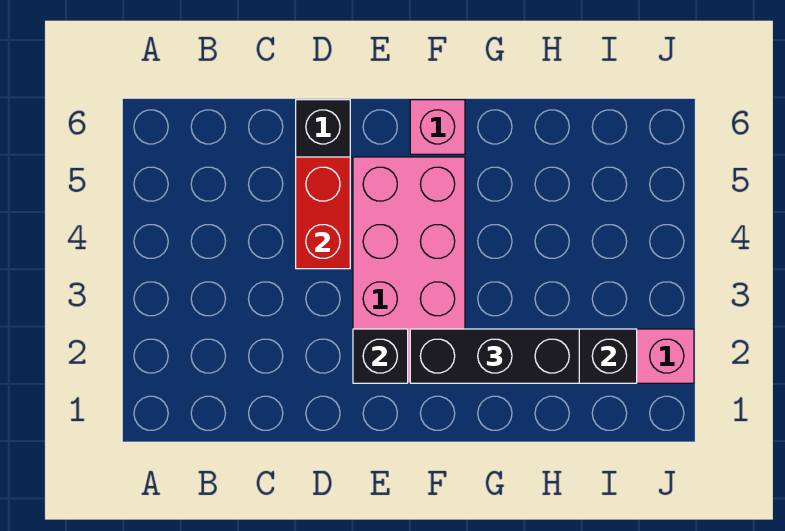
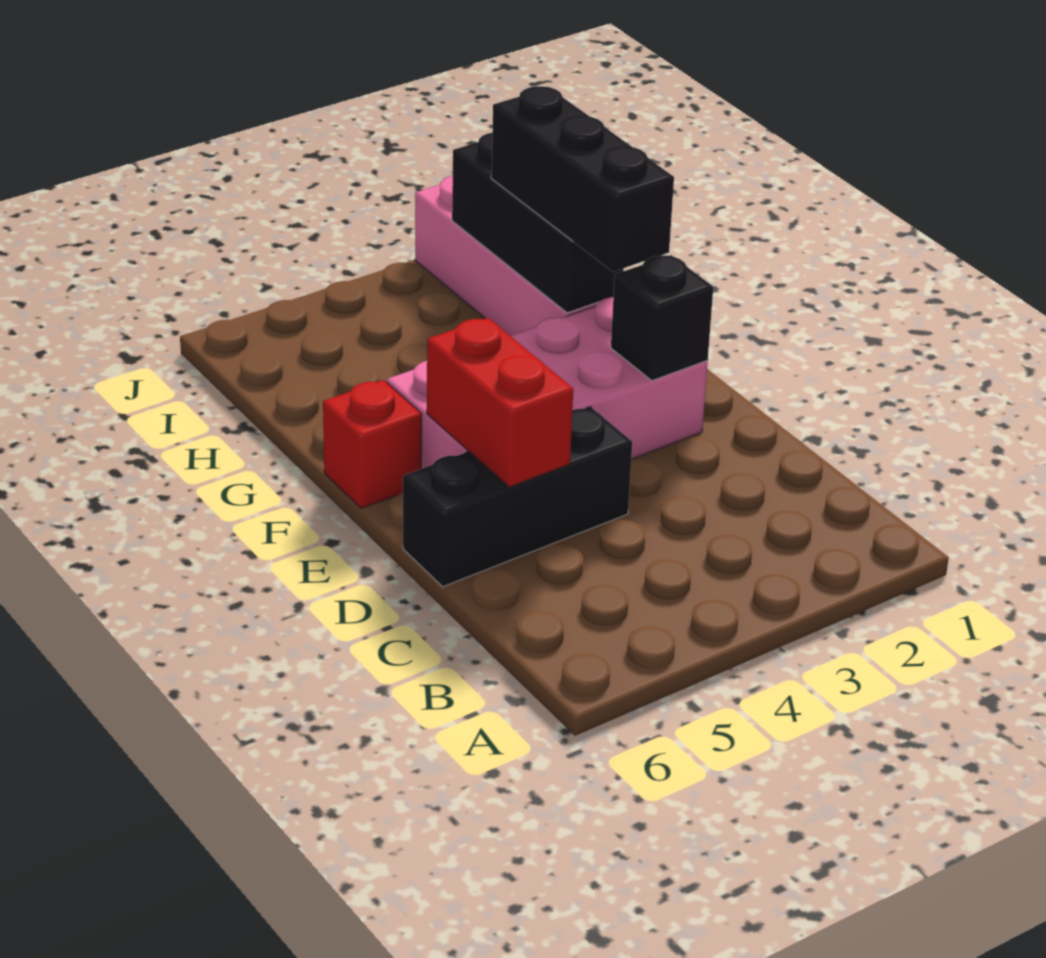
red 1x2 brick [296,157,350,269] -> red 1x2 brick turned to [427,318,573,487]
pink 1x1 brick [410,100,465,154] -> red 1x1 brick [323,380,422,509]

